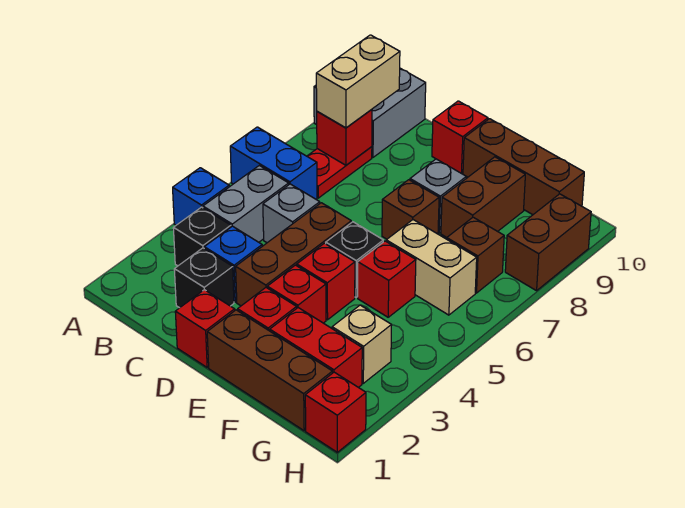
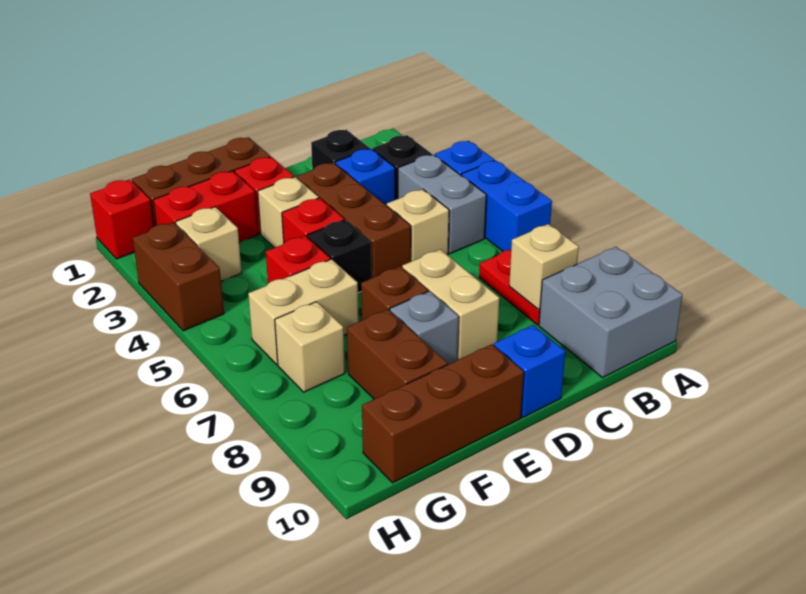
blue 1x2 brick [230,127,317,200] -> blue 1x2 brick turned to [461,160,552,251]
red 1x1 brick [317,110,372,165] -> tan 1x1 brick [509,224,579,309]
tan 1x2 brick [316,35,400,128] -> tan 1x2 brick moved to [402,250,499,360]
grey 1x1 brick [263,184,320,243] -> tan 1x1 brick [387,189,449,262]
red 1x1 brick [175,290,235,367] -> none
red 1x1 brick [432,101,488,173] -> blue 1x1 brick [494,325,565,417]
red 1x1 brick [267,265,326,323] -> tan 1x1 brick [258,177,319,248]
brown 1x1 brick [447,217,504,293] -> tan 1x1 brick [275,302,345,392]
brown 1x2 brick [505,194,591,291] -> brown 1x2 brick moved to [133,222,224,331]

